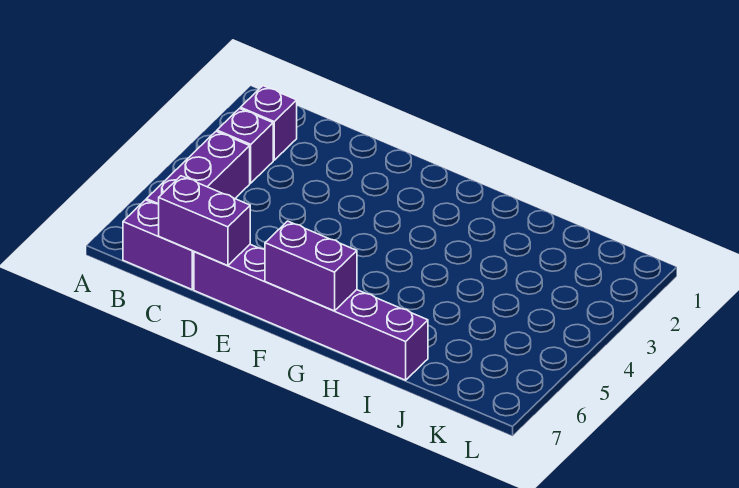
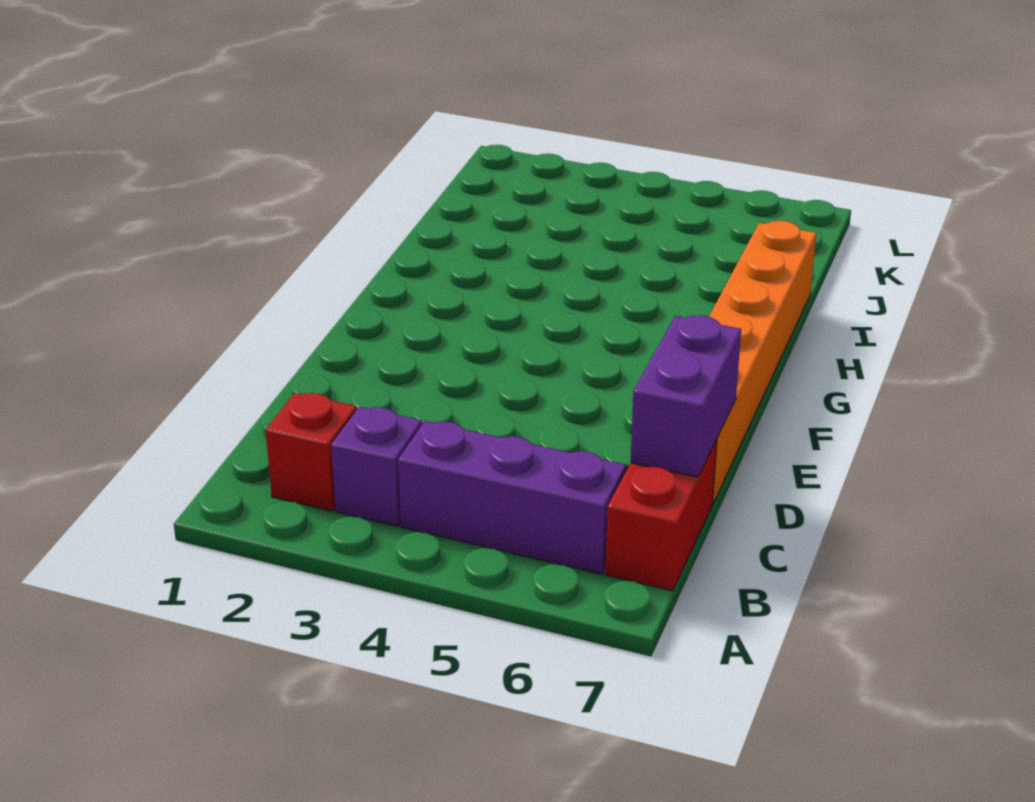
purple 1x1 brick [240,86,297,160] -> red 1x1 brick [266,393,356,511]
purple 1x2 brick [123,200,194,289] -> red 1x2 brick [605,439,717,591]
purple 1x6 brick [194,244,428,380] -> orange 1x6 brick [709,221,816,504]
purple 1x2 brick [265,221,357,311] -> none

